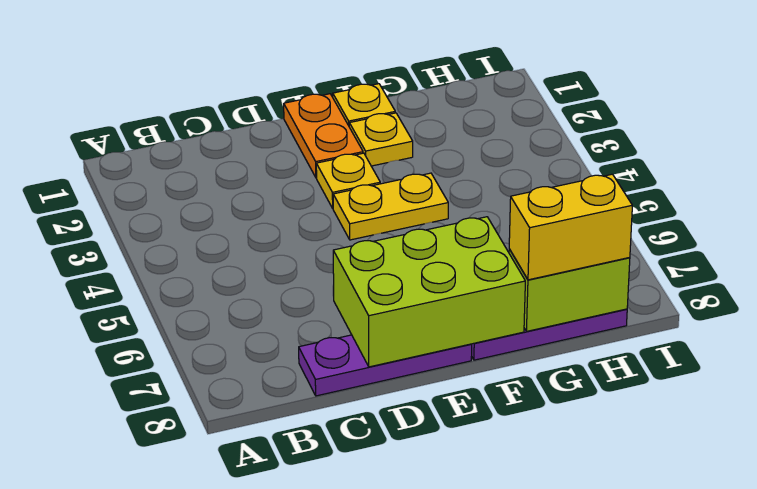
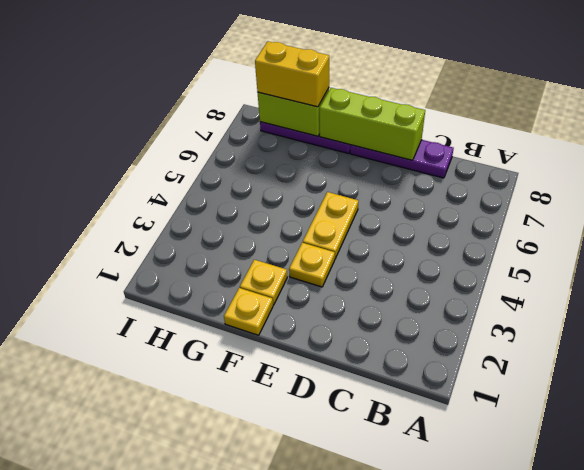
lime 2x3 brick [333,217,525,367] -> lime 1x3 brick [320,88,425,160]
orange 1x2 plate [284,94,363,178] -> none
yellow 1x2 plate [333,173,448,240] -> yellow 1x2 plate turned to [303,192,358,259]

